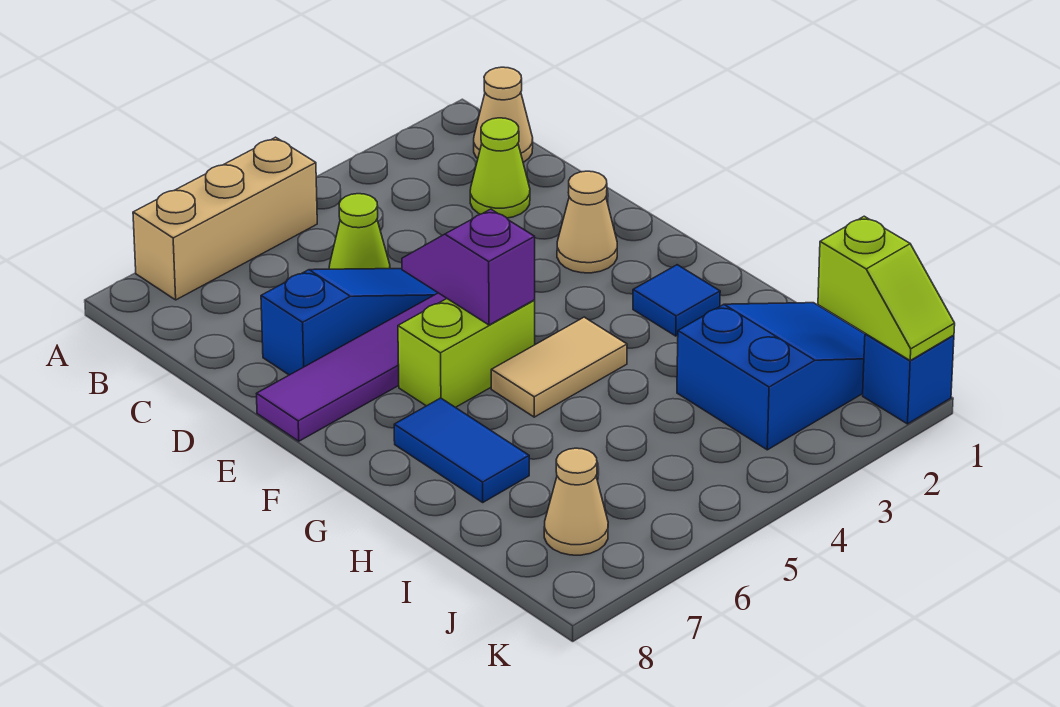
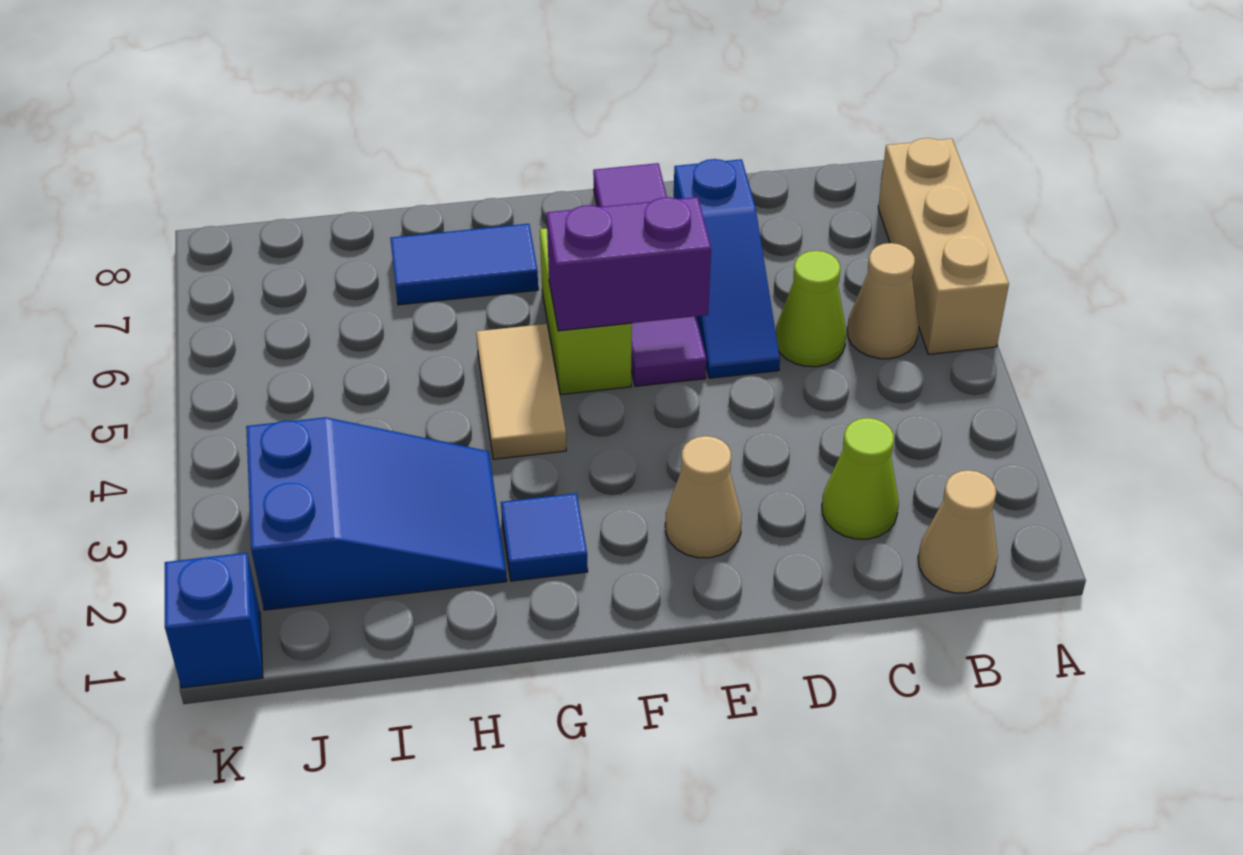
purple 1x2 slope [402,209,535,325] -> purple 1x2 brick [547,197,711,331]
blue 2x3 slope [677,303,865,450] -> blue 2x3 slope turned to [246,417,507,610]
lime 1x2 slope [818,216,955,360] -> none
tan 1x1 cone [544,448,608,555] -> tan 1x1 cone moved to [847,243,919,359]

